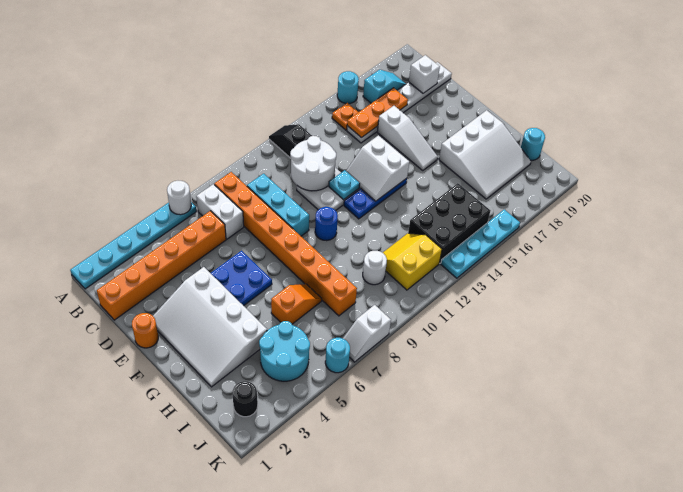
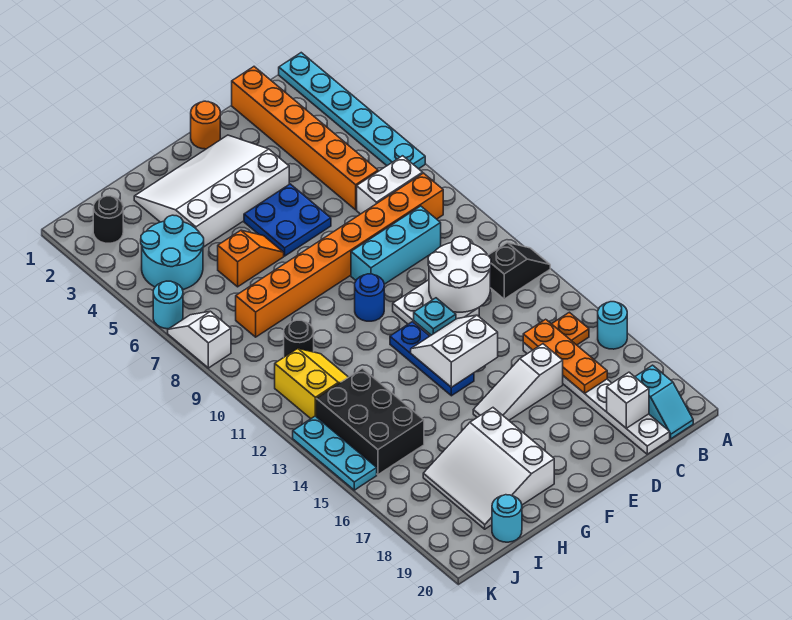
white 1x1 round brick [167,181,191,215] -> none
cyan 1x2 slope [363,70,406,103] -> cyan 1x2 slope moved to [635,365,693,439]
orange 1x2 slope [271,284,322,324] -> orange 1x2 slope turned to [218,230,284,287]
white 1x1 round brick [363,251,387,285] -> black 1x1 round brick [284,320,314,357]
cyan 1x4 plate [441,210,520,278] -> cyan 1x3 plate [293,416,377,490]

